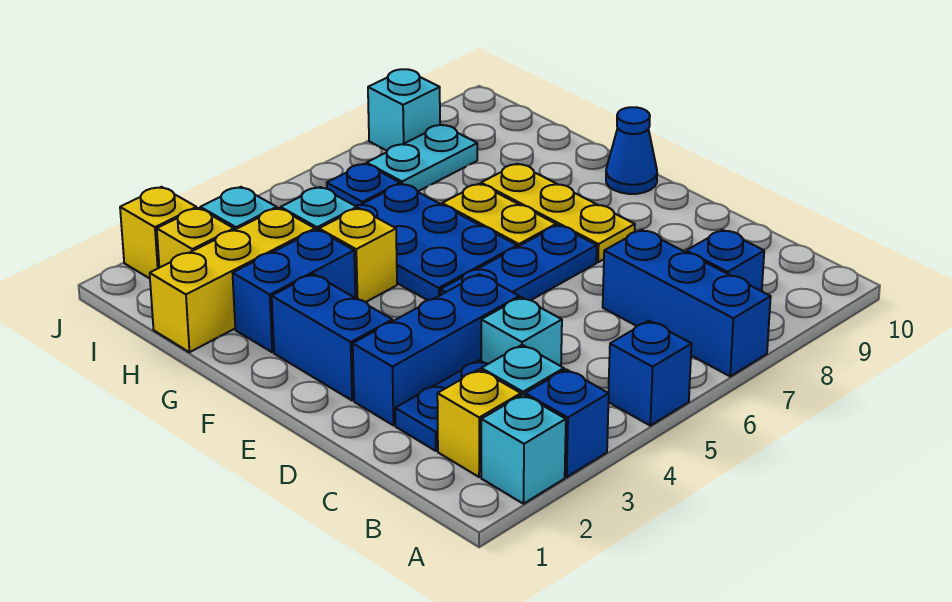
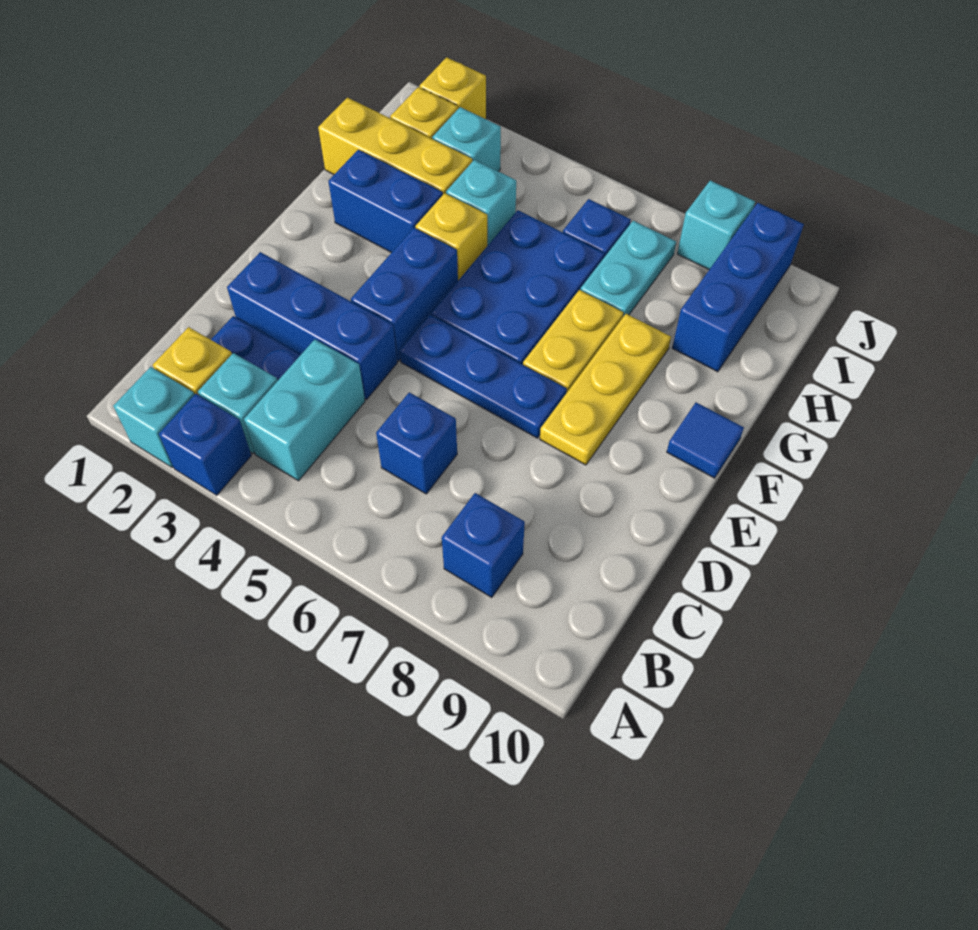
blue 1x1 brick [608,321,692,426] -> blue 1x1 brick moved to [376,392,457,494]
blue 1x3 brick [603,230,771,376] -> blue 1x3 brick moved to [672,203,804,372]
cyan 1x1 brick [481,297,562,366] -> cyan 1x2 brick [244,340,365,481]
blue 1x2 brick [272,274,392,400] -> blue 1x2 brick moved to [351,228,458,361]
blue 1x1 cone [606,107,657,194] -> blue 1x1 tile [667,403,744,478]
cyan 1x2 plate [367,125,477,192] -> cyan 1x2 plate turned to [580,221,676,317]

